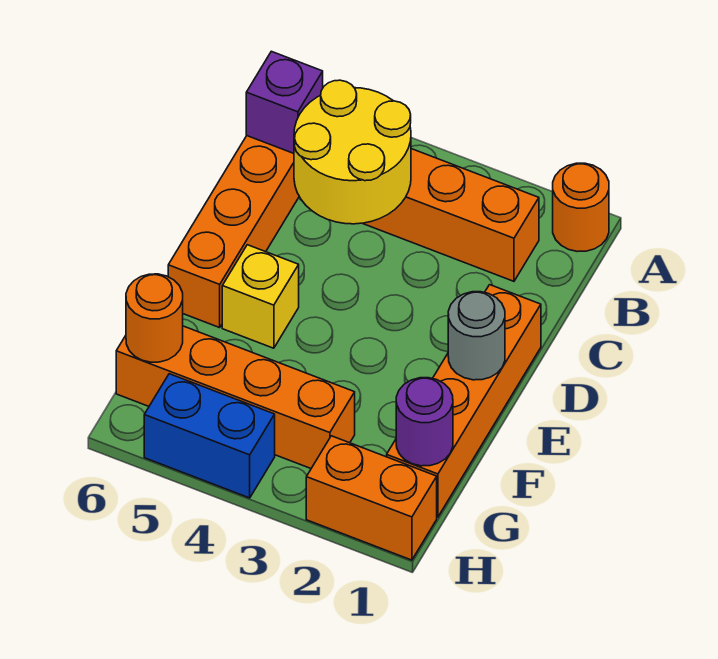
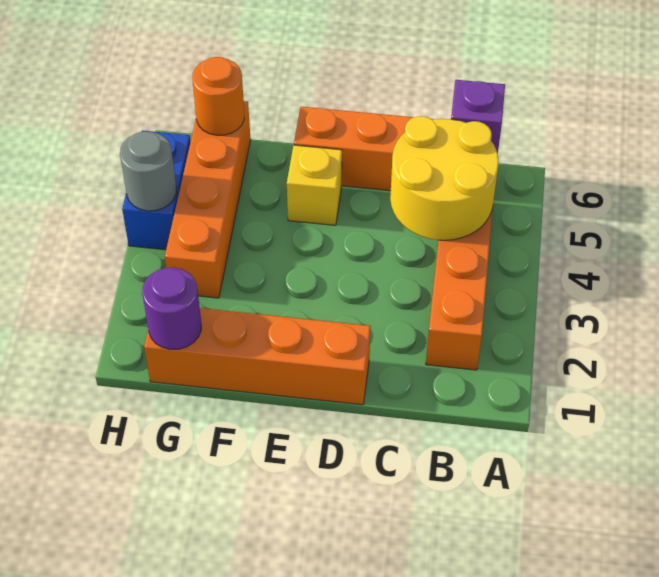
orange 1x1 round brick [553,163,609,252] -> none
grey 1x1 round brick [448,292,505,380] -> grey 1x1 round brick moved to [120,131,176,211]
orange 1x2 brick [306,436,437,560] -> none

